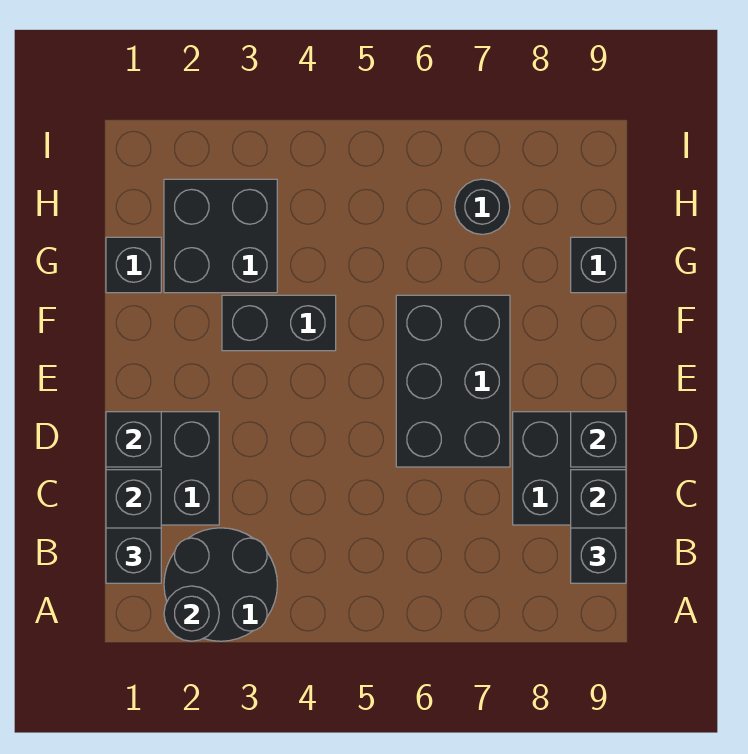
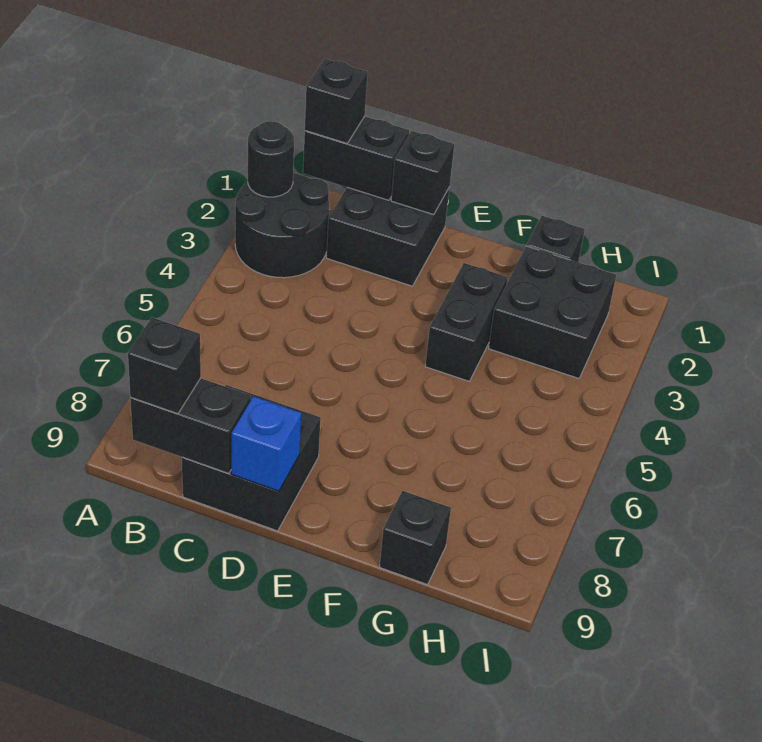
black 2x3 brick [396,295,510,467] -> none
black 1x1 brick [571,412,626,467] -> blue 1x1 brick [231,396,301,491]
black 1x1 round brick [455,179,510,234] -> none

